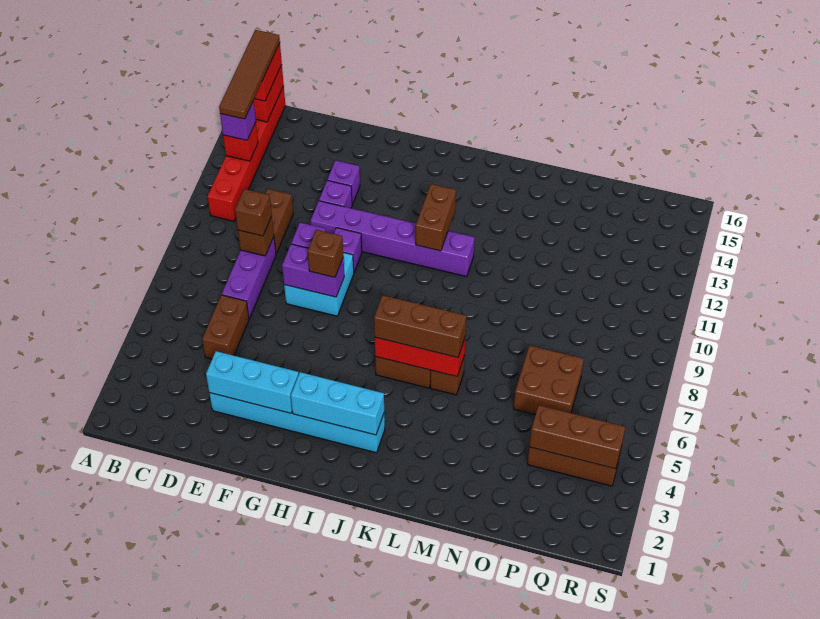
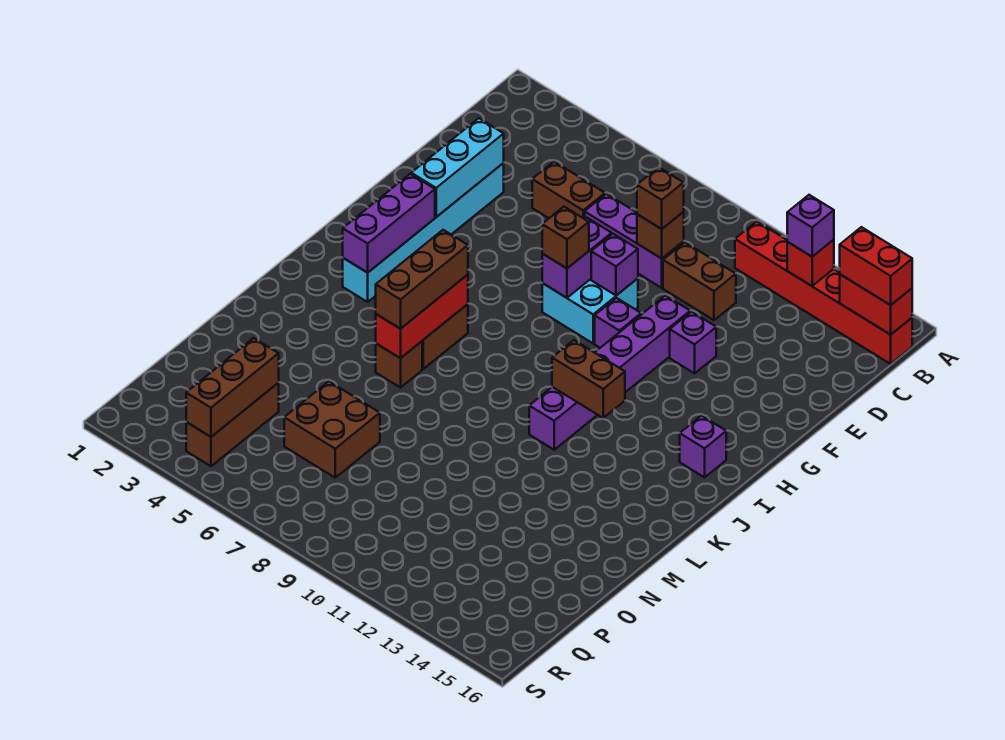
brown 1x4 tile [219,30,280,119] -> none
purple 1x1 brick [327,160,360,204] -> purple 1x1 brick moved to [680,416,726,477]
cyan 1x3 brick [291,372,384,435] -> purple 1x3 brick [343,174,435,273]

